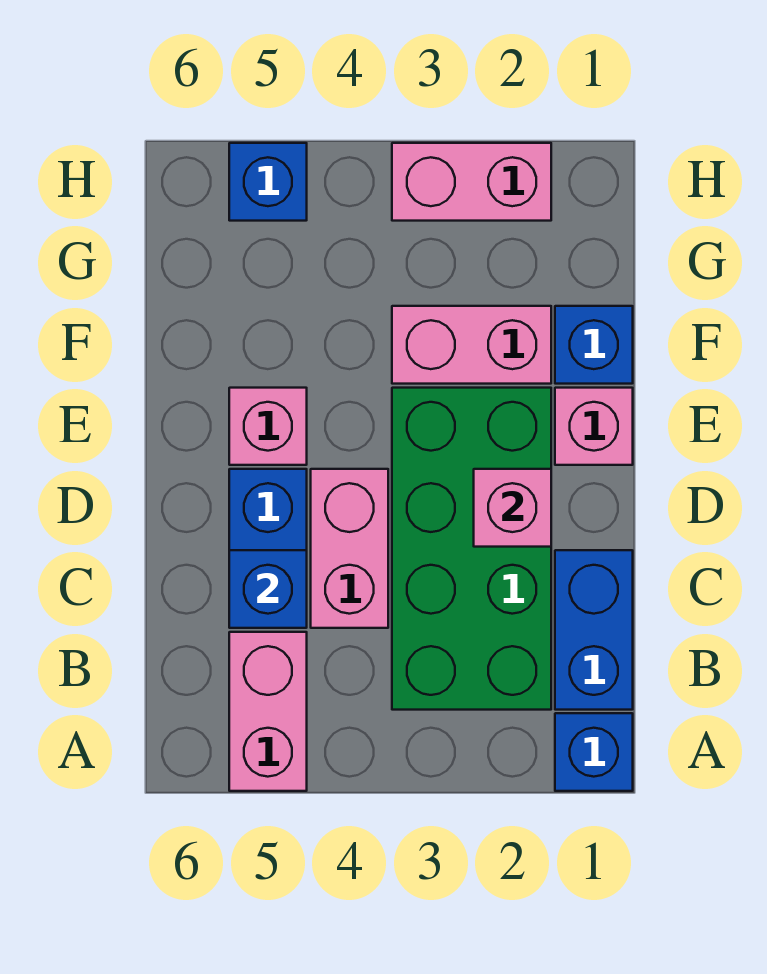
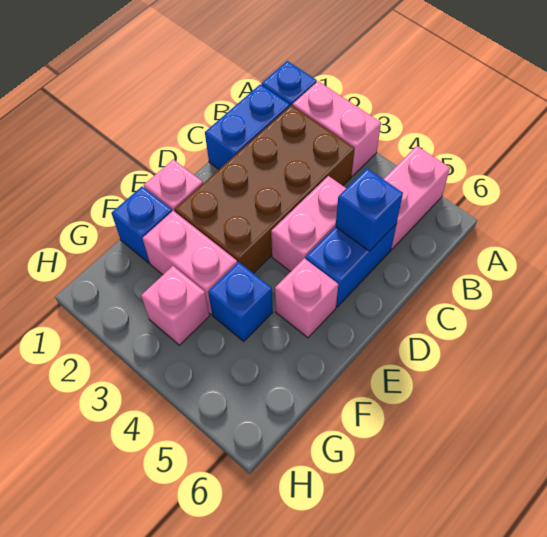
green 2x4 brick [392,388,551,710] -> brown 2x4 brick [175,105,354,273]
pink 1x1 brick [474,469,551,547] -> pink 1x1 brick moved to [141,266,209,345]
pink 1x2 brick [392,143,551,221] -> pink 1x2 brick moved to [292,81,381,176]
blue 1x1 brick [229,143,307,221] -> blue 1x1 brick moved to [208,262,273,341]

